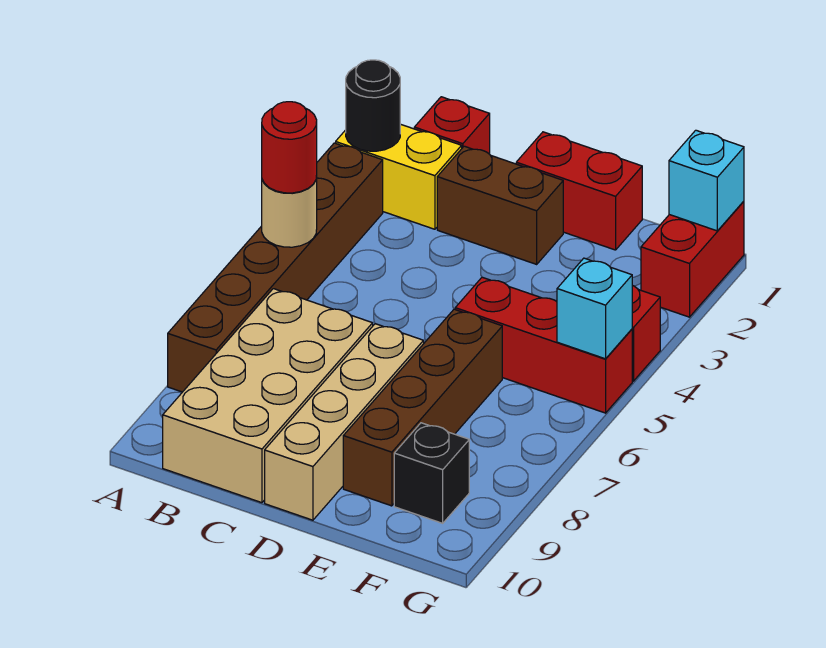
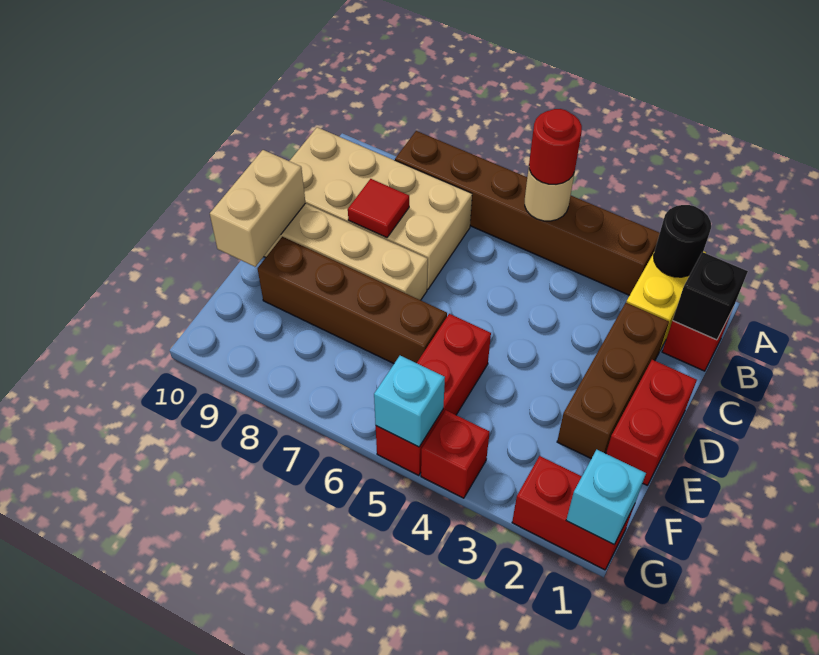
brown 1x2 brick [437,146,563,264] -> brown 1x3 brick [557,303,669,459]
none -> red 1x1 tile [348,179,409,238]
none -> tan 1x2 brick [210,150,305,267]
black 1x1 brick [394,423,469,523] -> black 1x1 brick moved to [673,252,748,340]

